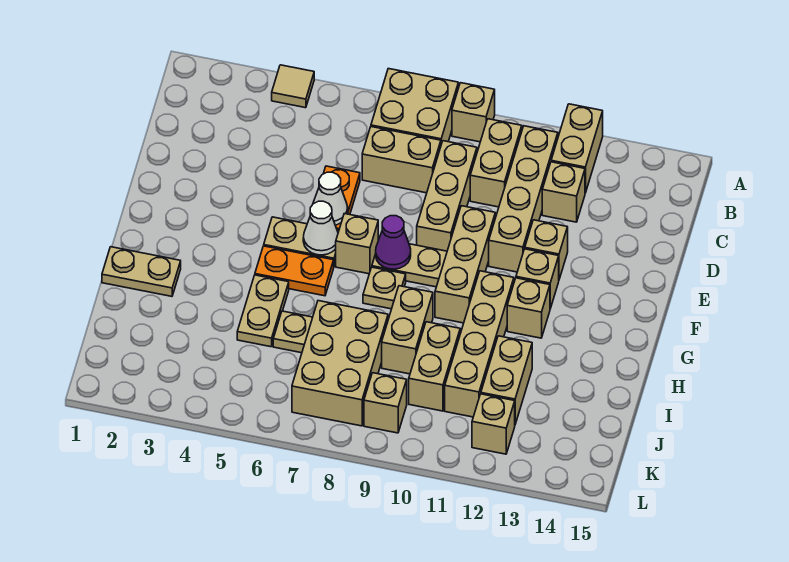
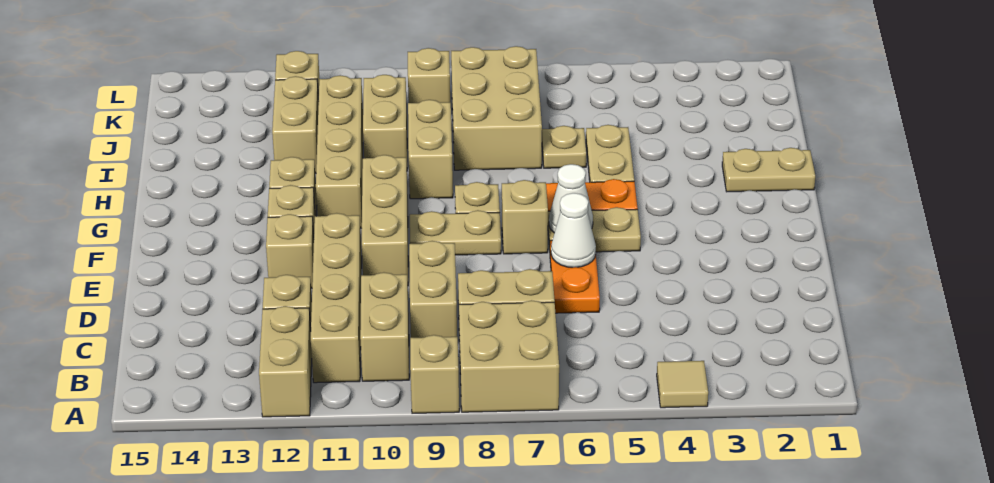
tan 1x3 brick [417,141,477,251] -> tan 1x2 brick [409,241,457,338]
purple 1x1 cone [376,216,411,269] -> none

